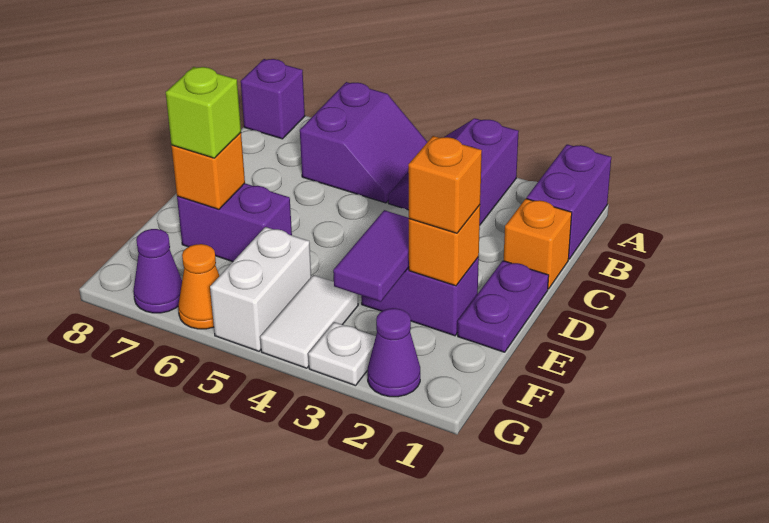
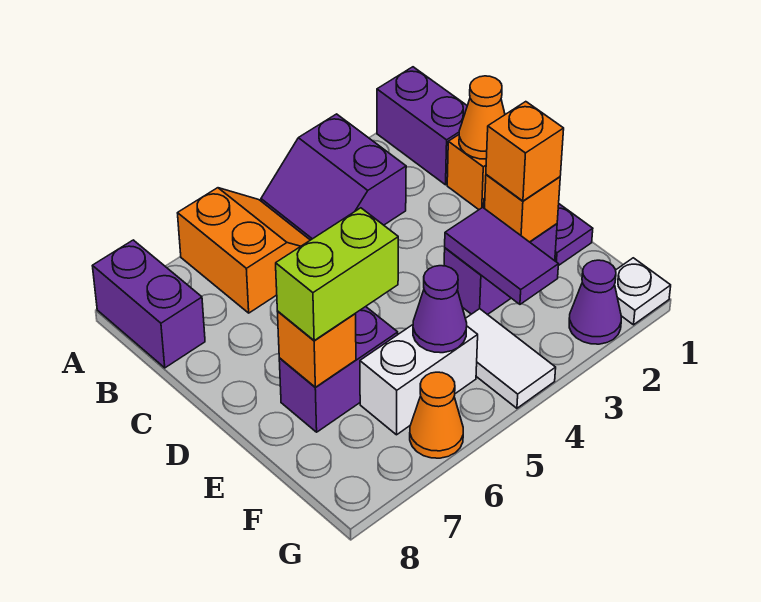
purple 2x2 slope [300,82,427,203] -> orange 2x2 slope [178,188,310,313]
purple 1x1 brick [241,59,305,139] -> purple 1x2 brick [93,240,205,368]
none -> orange 1x1 cone [459,76,505,159]
lime 1x1 brick [166,67,241,158] -> lime 1x2 brick [276,208,398,340]
white 1x2 brick [210,227,311,351] -> white 1x2 brick turned to [360,325,478,435]
white 1x1 plate [308,322,376,386] -> white 1x1 plate moved to [615,258,671,325]
purple 1x1 cone [133,229,182,313] -> purple 1x1 cone moved to [413,266,467,353]

